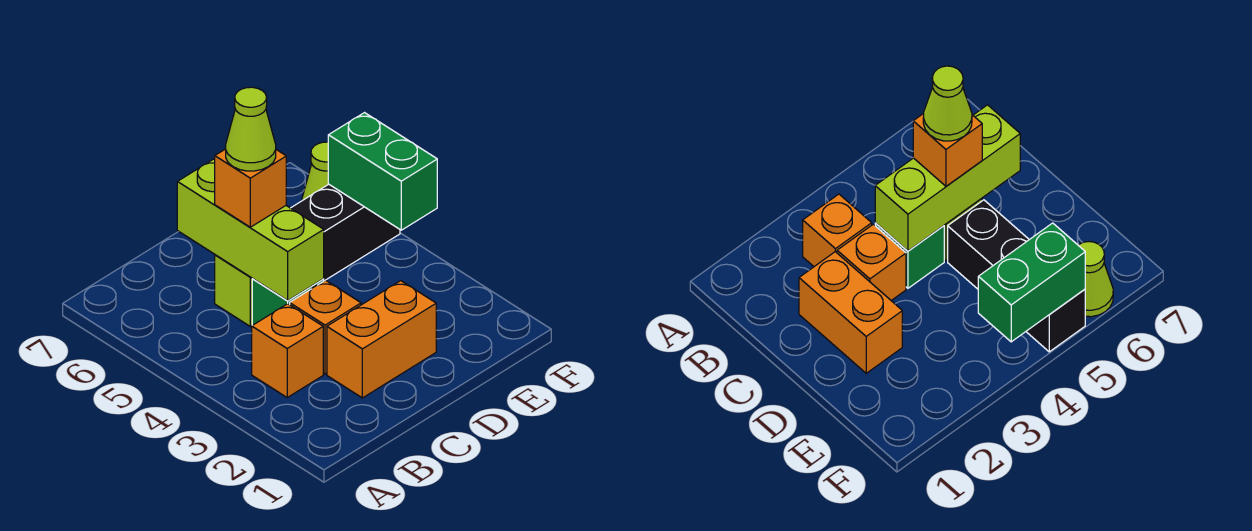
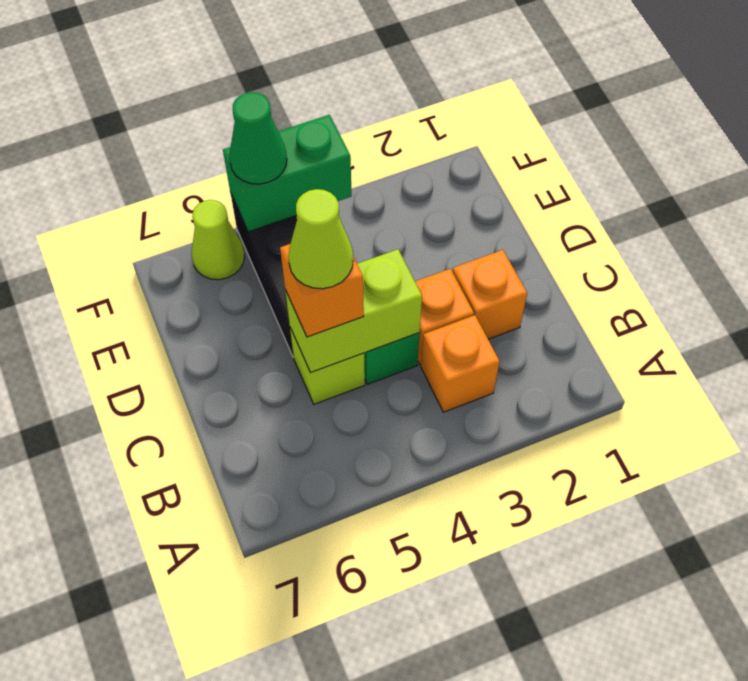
orange 1x2 brick [327,281,436,398] -> orange 1x1 brick [453,250,527,339]
lime 1x3 brick [177,159,324,301] -> lime 1x2 brick [285,249,422,373]
none -> green 1x1 cone [229,92,287,184]

